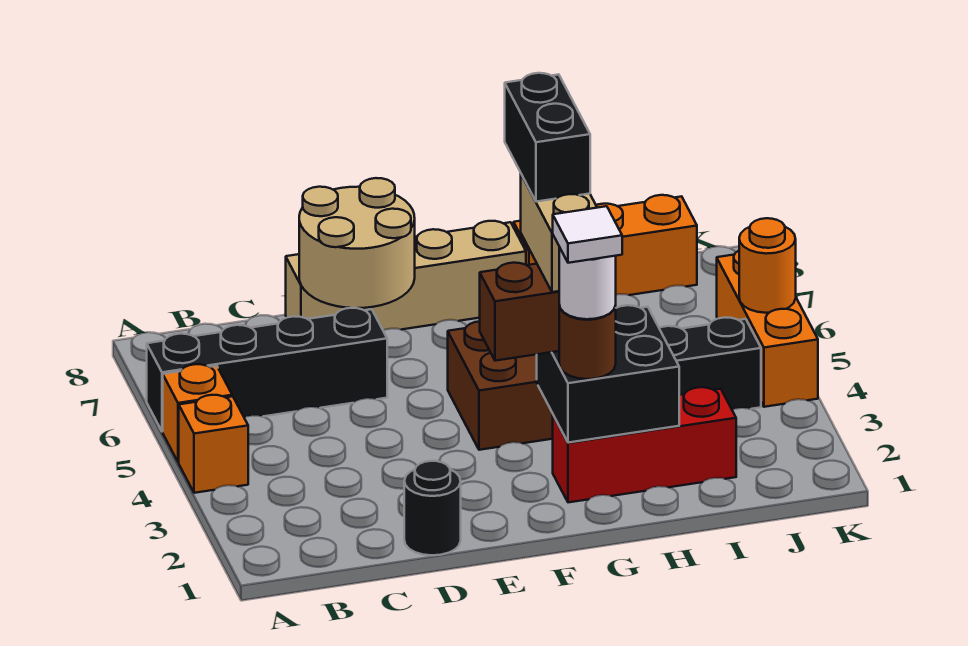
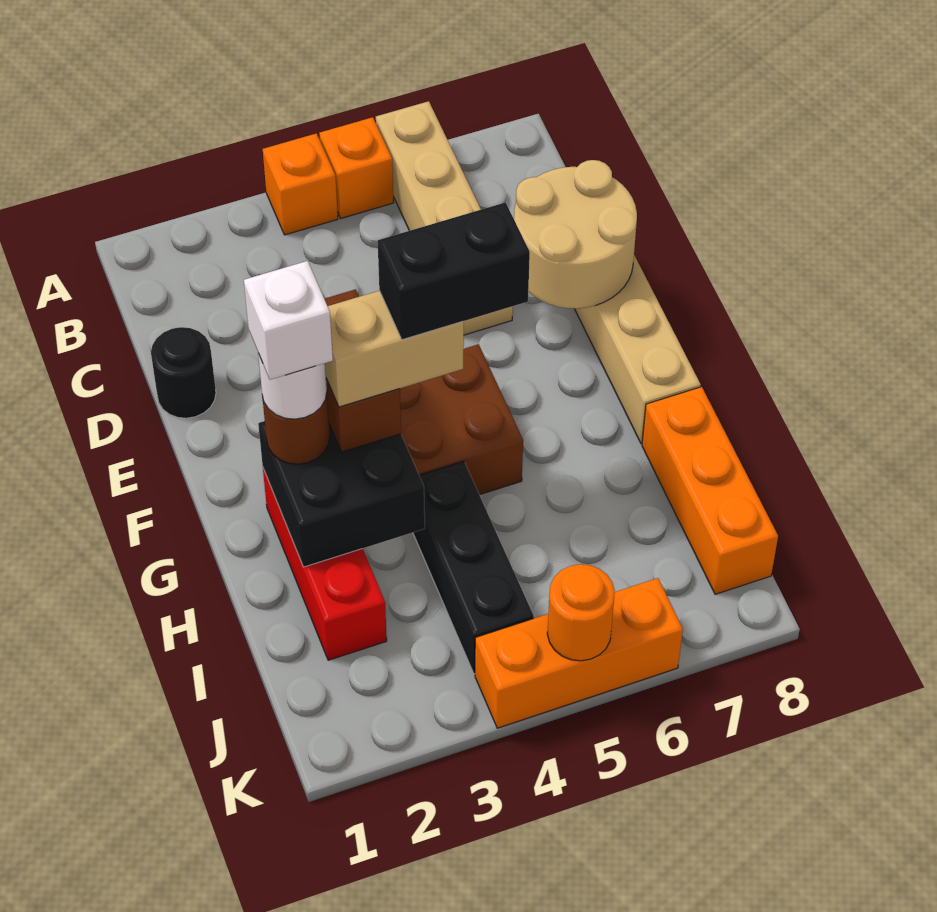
black 1x4 brick [147,308,387,432] -> tan 1x4 brick [376,101,513,335]
white 1x1 tile [553,206,622,263] -> white 1x1 brick [244,261,333,380]

